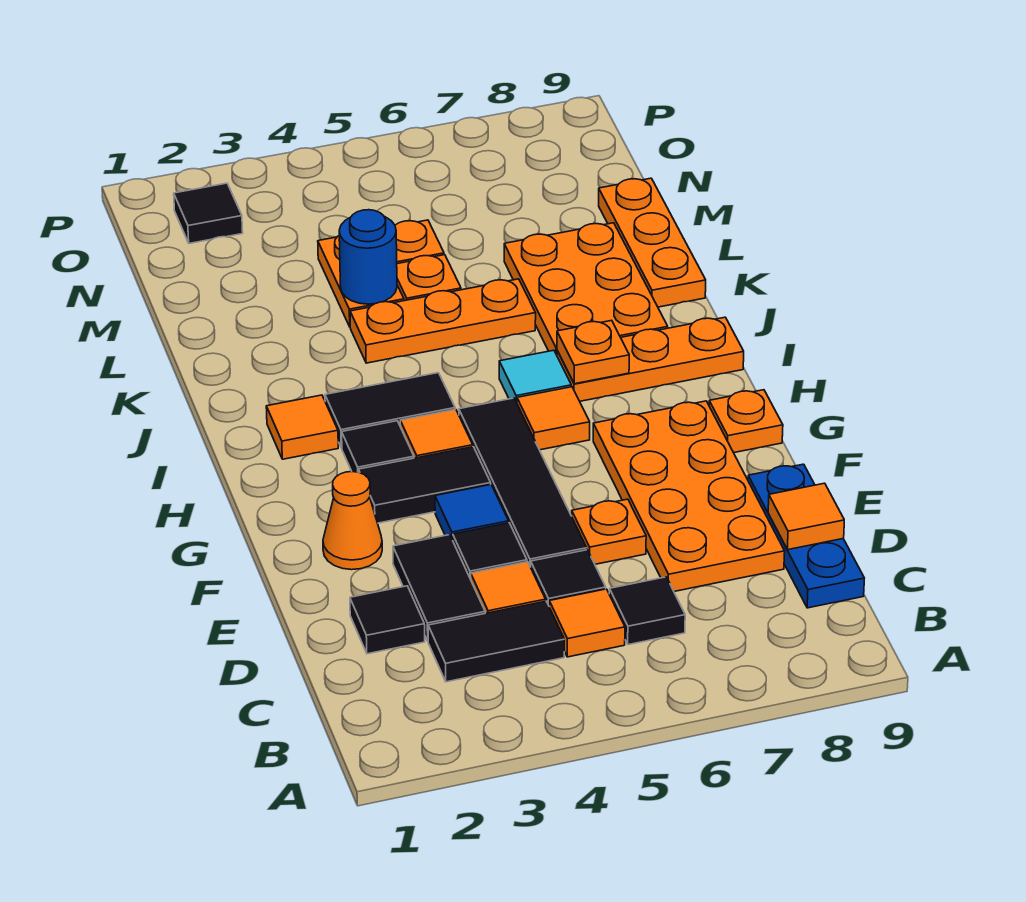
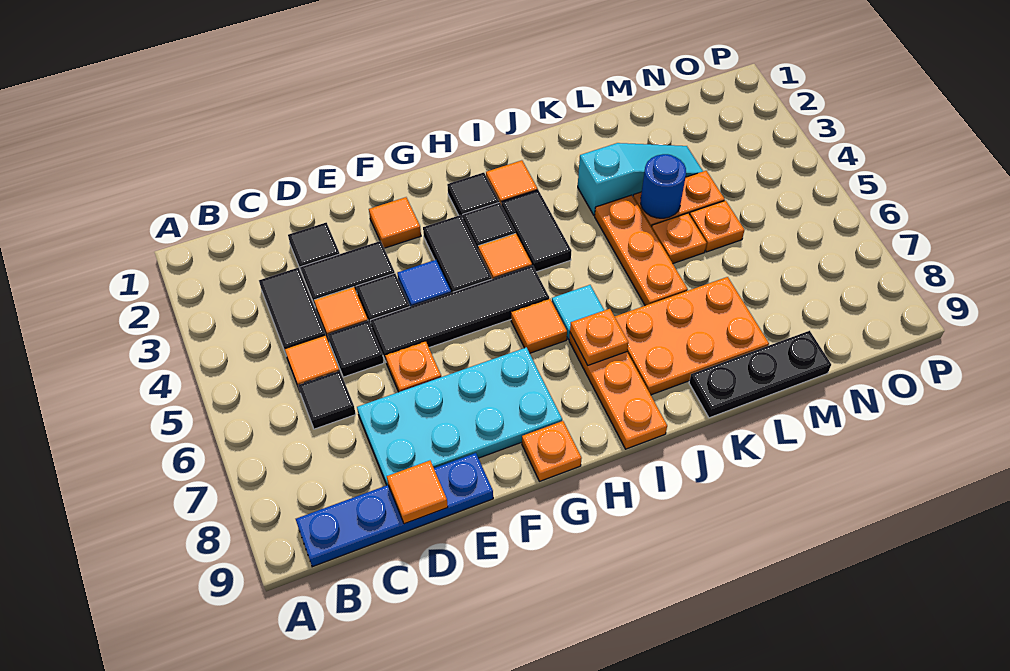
blue 1x3 plate [748,464,864,608] -> blue 1x4 plate [296,453,493,567]
orange 2x4 plate [593,401,785,591] -> cyan 2x4 plate [357,347,562,485]
orange 1x1 cone [323,472,382,570] -> orange 1x1 tile [369,197,421,248]
none -> cyan 1x3 slope [578,143,703,215]
orange 1x3 plate [599,178,706,307] -> black 1x3 plate [689,331,831,418]
black 1x1 tile [174,183,243,243] -> black 1x1 tile moved to [447,173,499,218]

